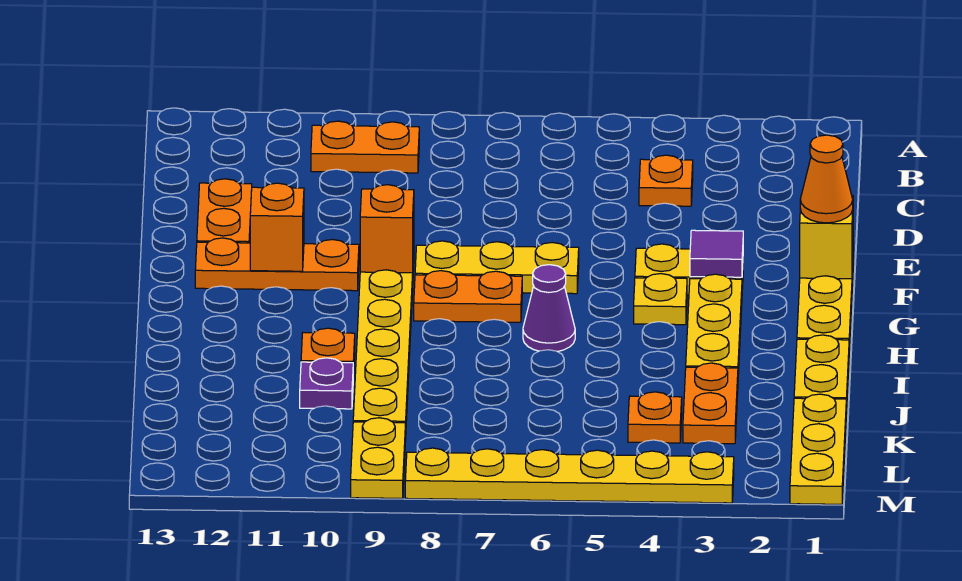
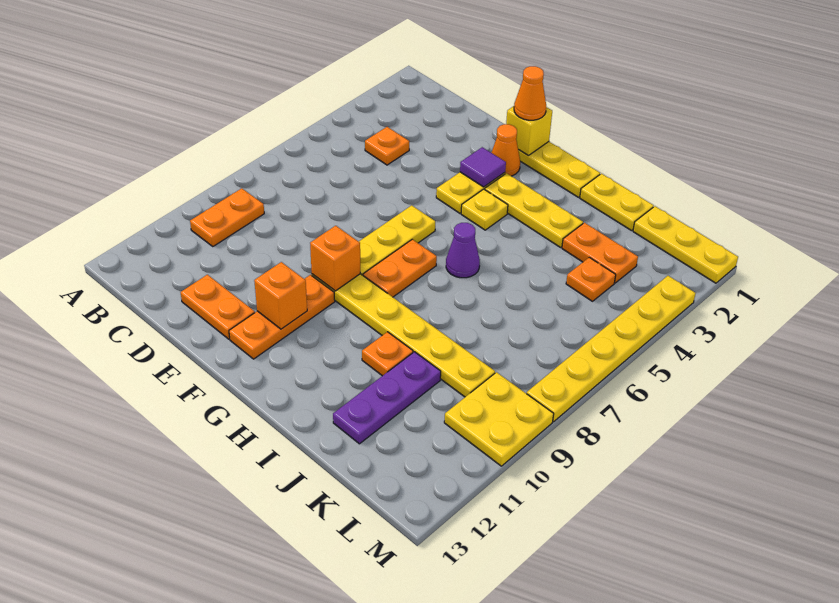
none -> orange 1x1 cone [491,124,520,176]
purple 1x1 plate [300,358,353,409] -> purple 1x3 plate [333,352,441,444]
yellow 1x2 plate [351,418,406,498] -> yellow 2x2 plate [444,372,554,466]

